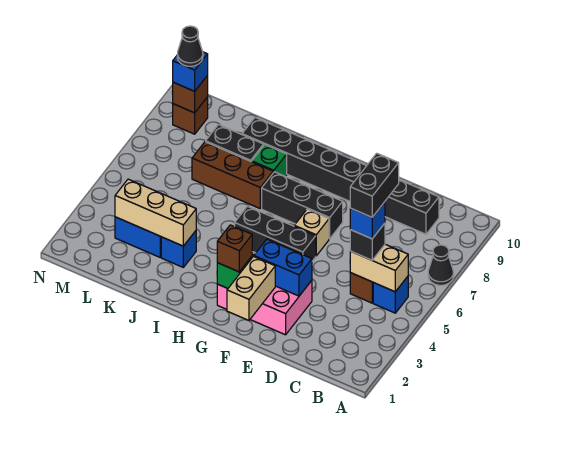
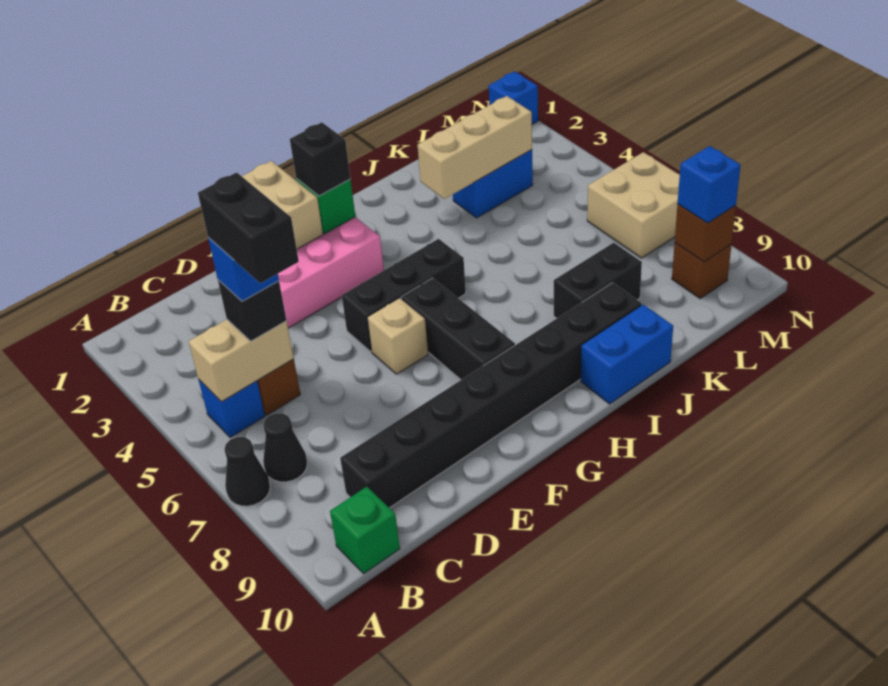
blue 1x2 brick [254,239,312,296] -> blue 1x2 brick moved to [581,304,673,404]
black 1x3 brick [262,172,343,239] -> black 1x3 brick turned to [401,278,515,380]
brown 1x1 brick [217,225,252,272] -> black 1x1 brick [290,122,350,196]
brown 1x3 brick [192,142,273,208] -> none
green 1x1 brick [252,145,287,177] -> green 1x1 brick moved to [330,487,400,573]
blue 1x1 brick [161,231,196,267] -> blue 1x1 brick moved to [489,71,538,124]
none -> tan 2x2 brick [587,152,680,258]
black 1x1 cone [177,26,203,66] -> black 1x1 cone moved to [263,413,307,482]

